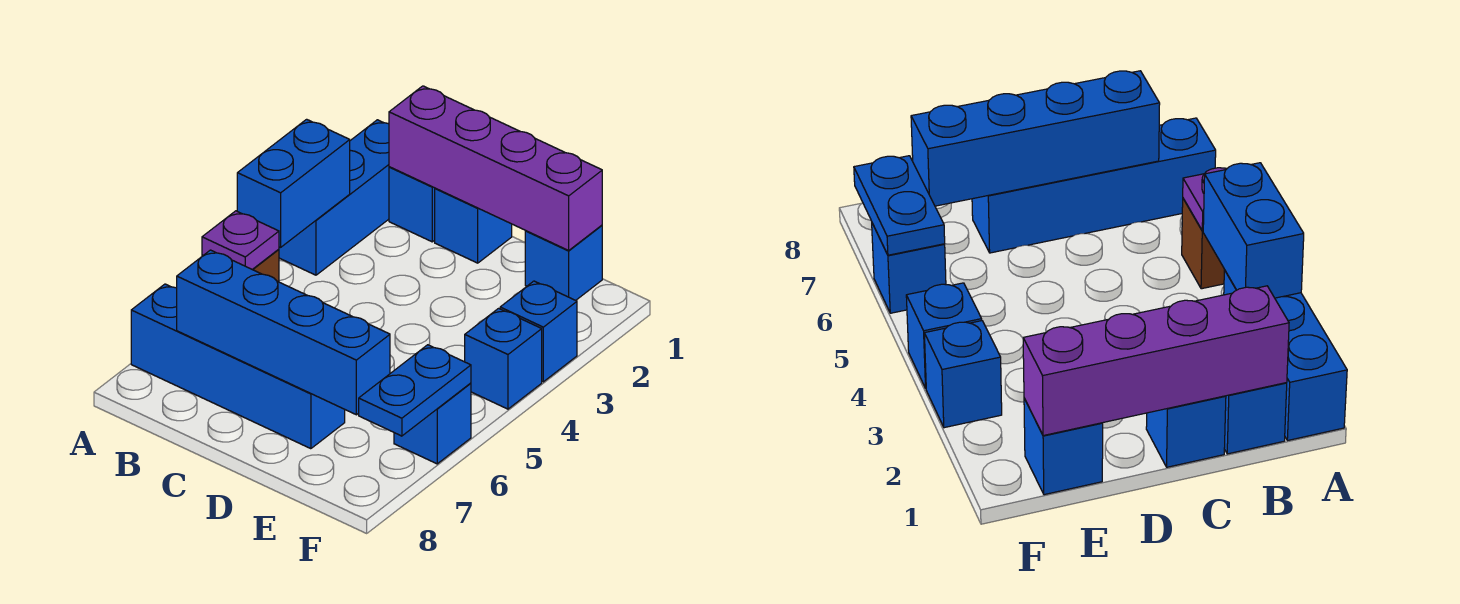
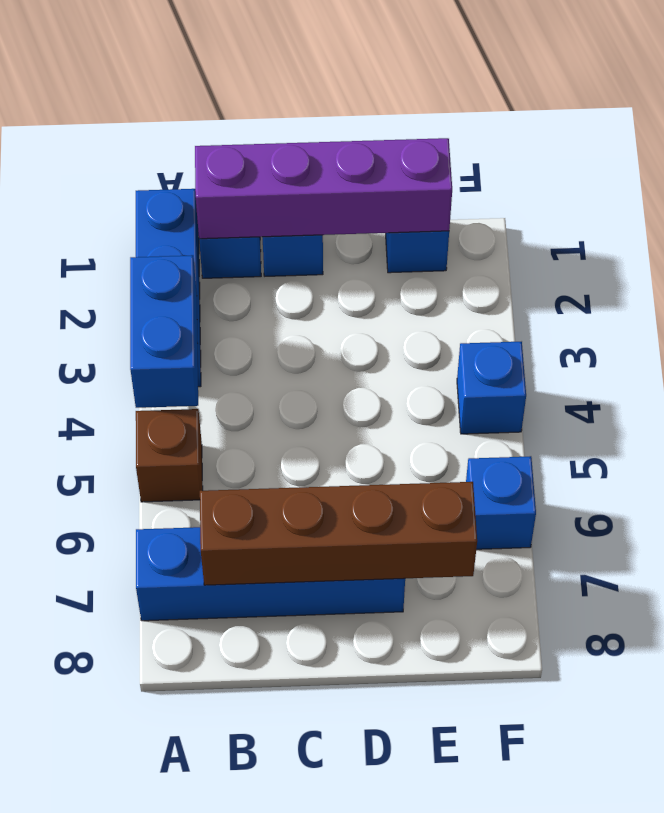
purple 1x1 plate [202,211,279,269] -> none
blue 1x4 brick [177,250,390,415] -> brown 1x4 brick [200,482,477,585]
blue 1x1 brick [500,281,577,382] -> none
blue 1x2 plate [359,345,471,436] -> none

